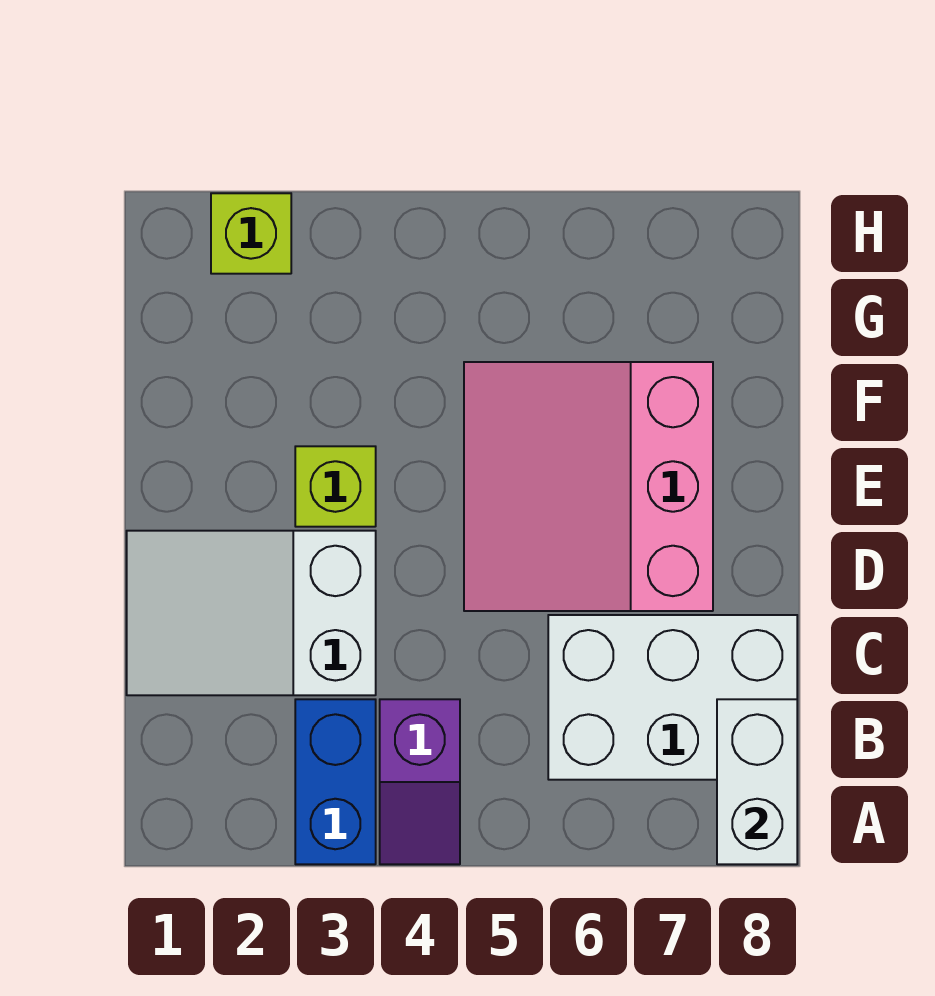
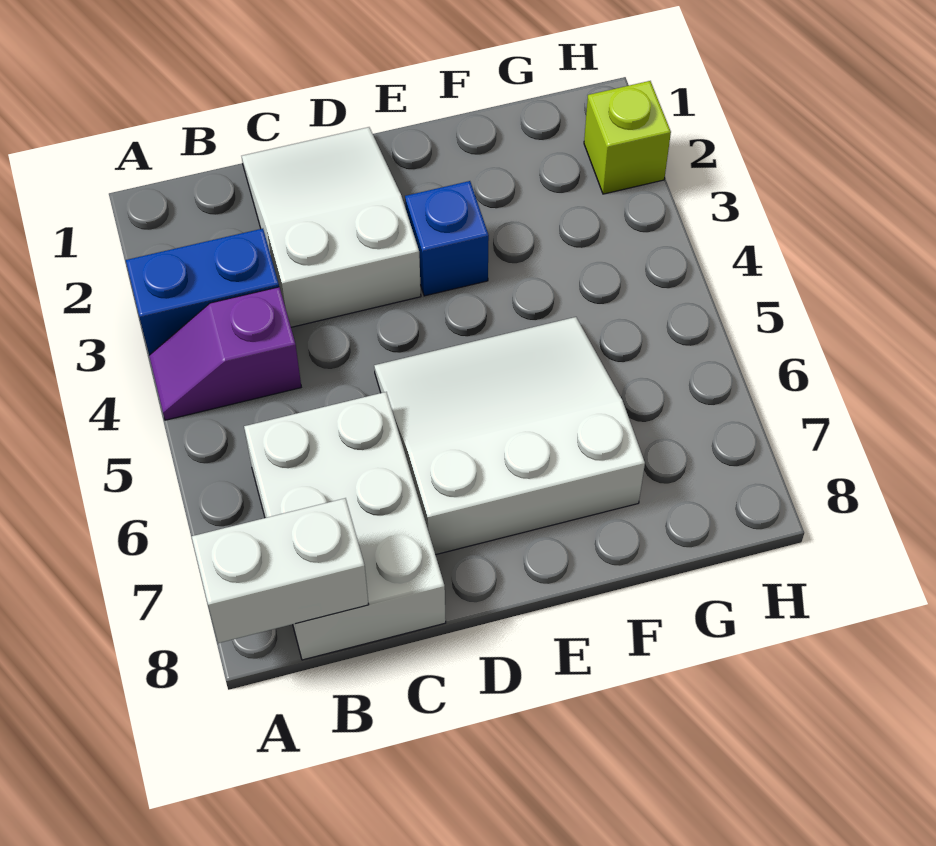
pink 3x3 slope [464,362,713,611] -> white 3x3 slope [374,317,645,555]
lime 1x1 brick [295,446,376,527] -> blue 1x1 brick [405,181,489,296]

